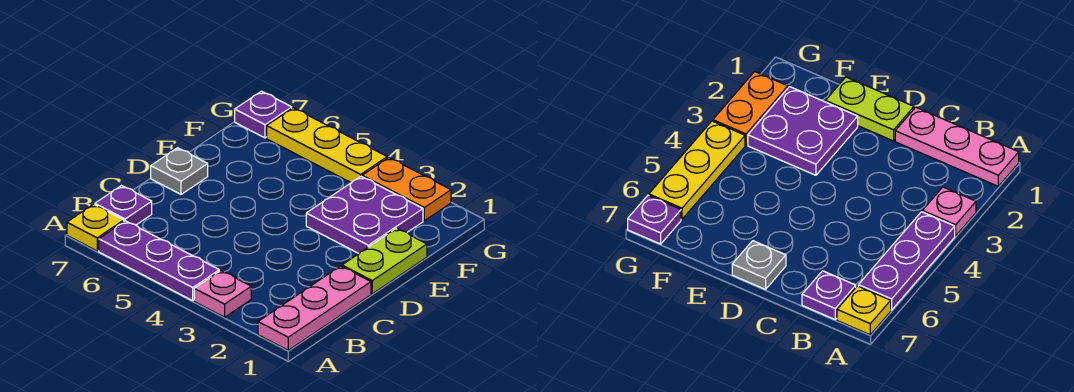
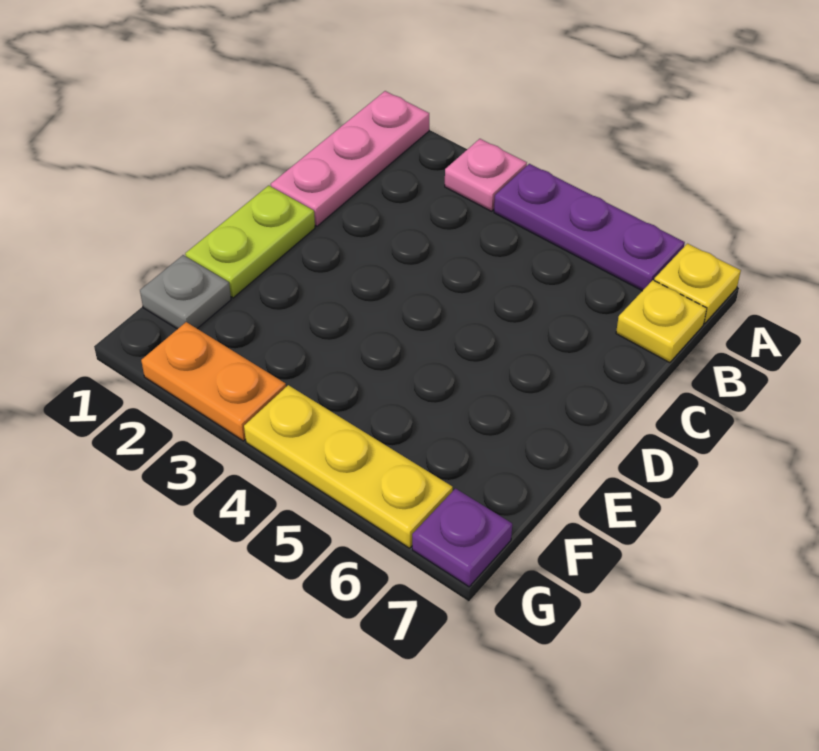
purple 1x1 plate [95,186,152,225] -> yellow 1x1 plate [616,280,707,363]
grey 1x1 plate [151,148,208,194] -> grey 1x1 plate moved to [140,255,231,329]
purple 2x2 plate [306,176,423,253] -> none

